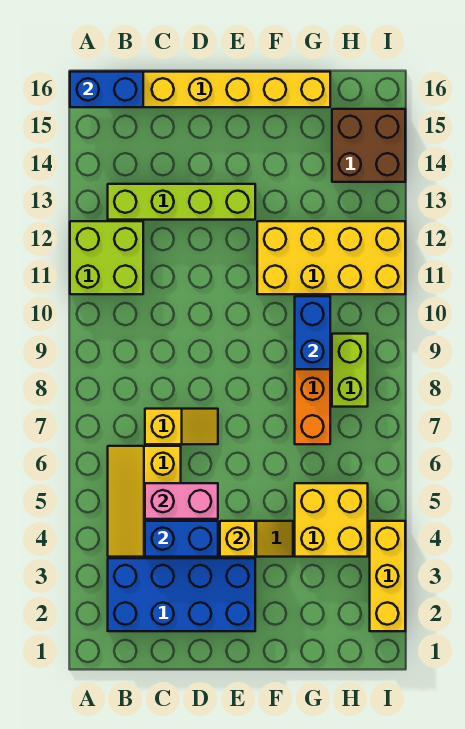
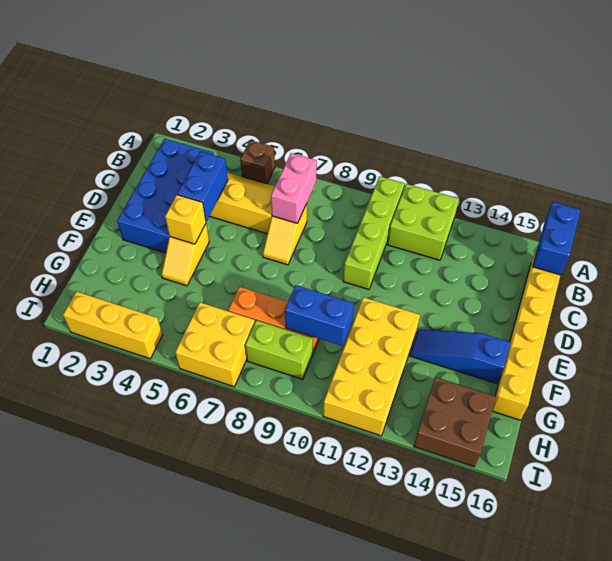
none -> brown 1x1 brick [240,140,275,184]
lime 1x4 brick [108,184,255,220] -> lime 1x4 brick moved to [343,176,405,289]
pink 1x2 brick [145,483,218,519] -> pink 1x2 brick moved to [271,153,317,223]
none -> blue 1x3 slope [410,329,511,384]
yellow 2x2 brick [295,483,368,557] -> yellow 2x2 brick moved to [175,302,255,387]

